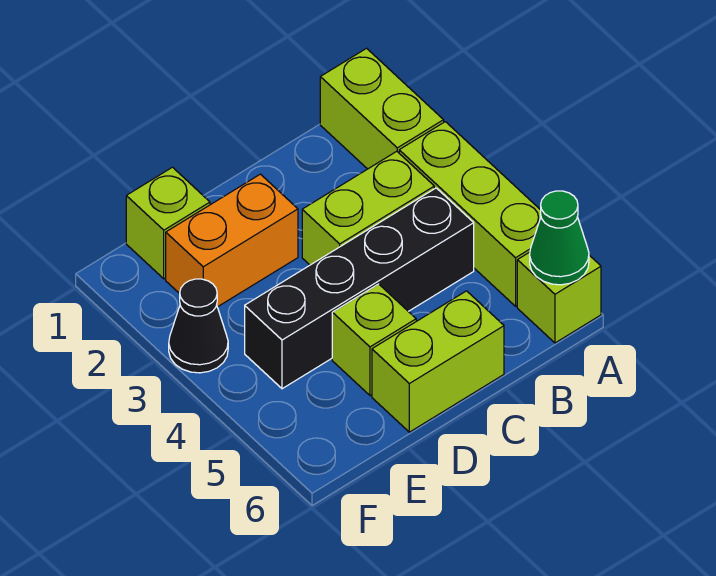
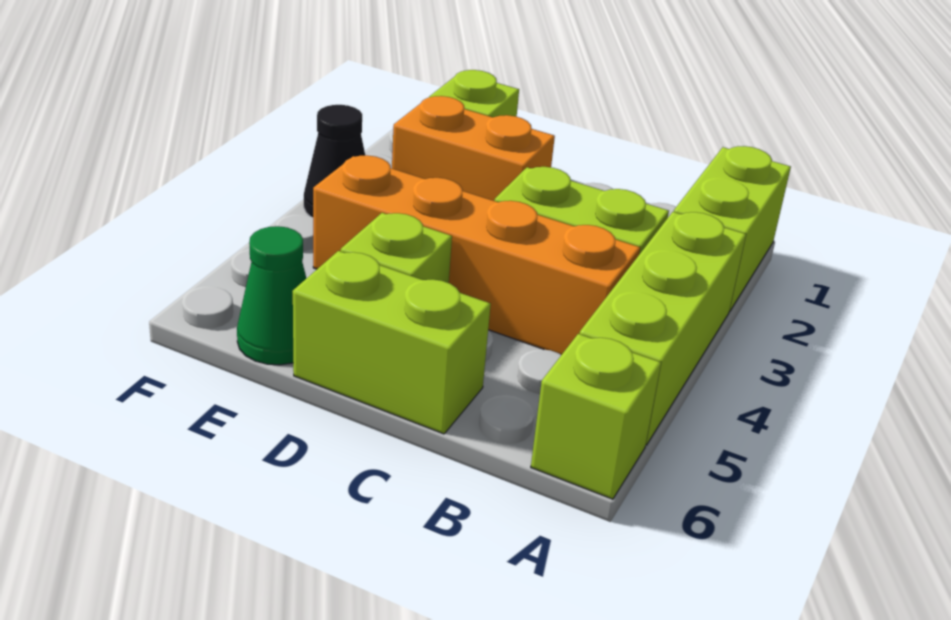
green 1x1 cone [530,191,589,285] -> green 1x1 cone moved to [237,226,306,365]
black 1x4 brick [245,188,474,389] -> orange 1x4 brick [313,155,640,355]

